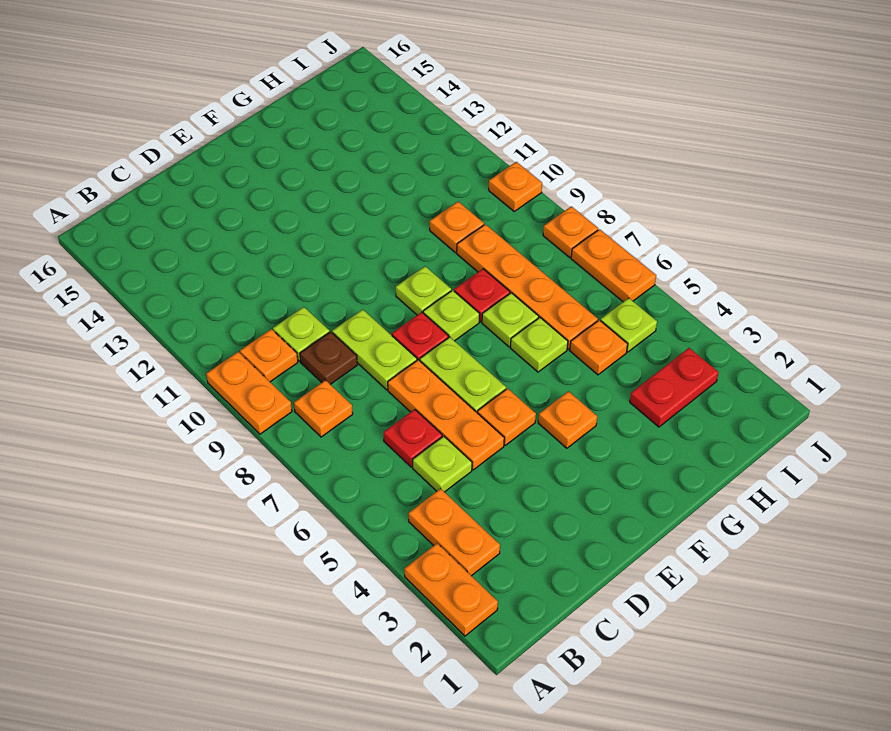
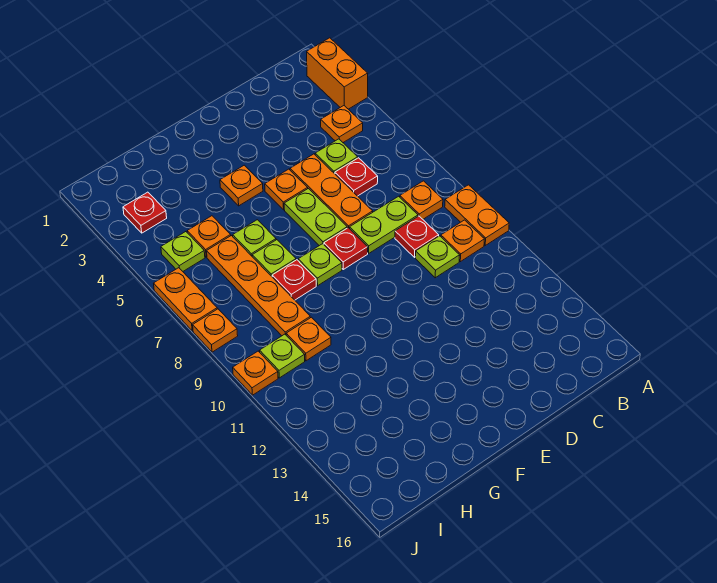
orange 1x2 plate [405,543,498,636] -> orange 1x2 brick [307,38,368,109]
orange 1x2 plate [409,488,500,576] -> orange 1x1 plate [321,106,363,142]
brown 1x1 plate [300,332,357,384] -> red 1x1 plate [395,216,439,257]
lime 1x2 plate [332,310,417,390] -> lime 1x2 plate turned to [350,196,418,253]
lime 1x1 plate [396,266,451,315] -> lime 1x1 plate moved to [260,334,305,378]
red 1x2 plate [630,348,719,427] -> red 1x1 plate [123,192,167,233]

